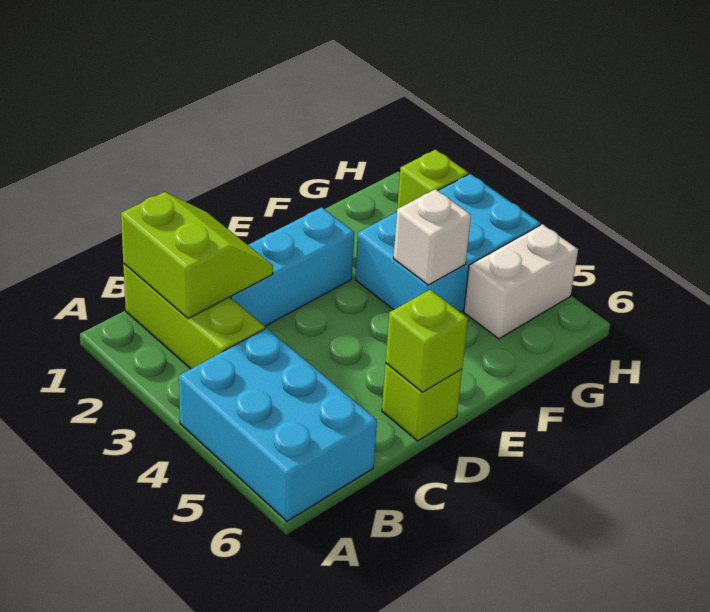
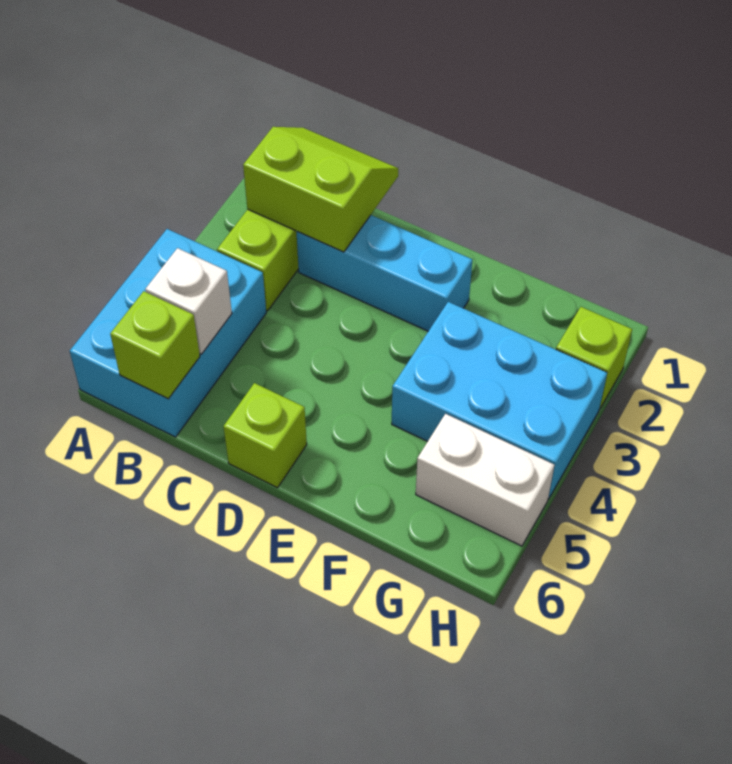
lime 2x2 slope [121,192,273,319] -> lime 2x2 slope turned to [243,127,398,252]
lime 1x1 brick [386,290,468,392] -> lime 1x1 brick moved to [110,291,200,399]
white 1x1 brick [393,189,471,285] -> white 1x1 brick moved to [145,248,232,354]

